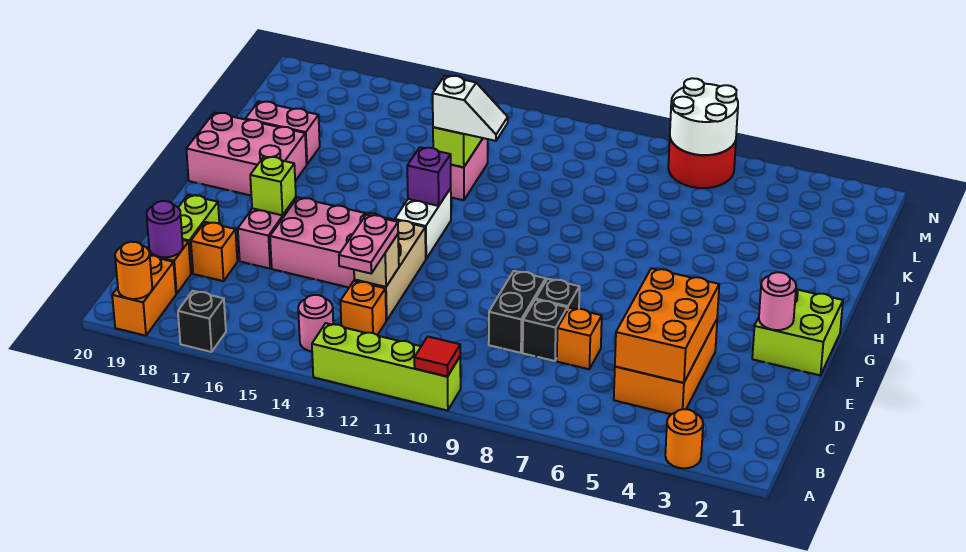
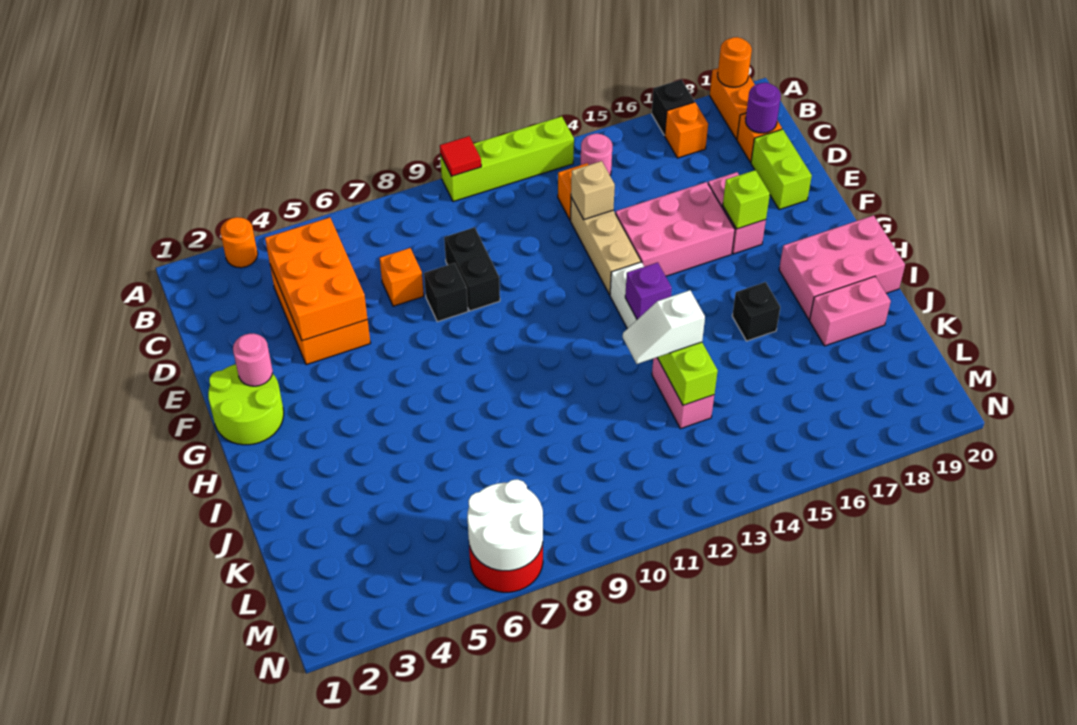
pink 1x2 plate [339,215,398,273] -> none
black 1x1 brick [523,300,567,361] -> black 1x1 brick moved to [732,282,780,341]
orange 1x1 brick [191,222,237,281] -> orange 1x1 brick moved to [665,102,708,158]
lime 2x2 brick [752,289,843,375] -> lime 2x2 round brick [208,364,284,445]

